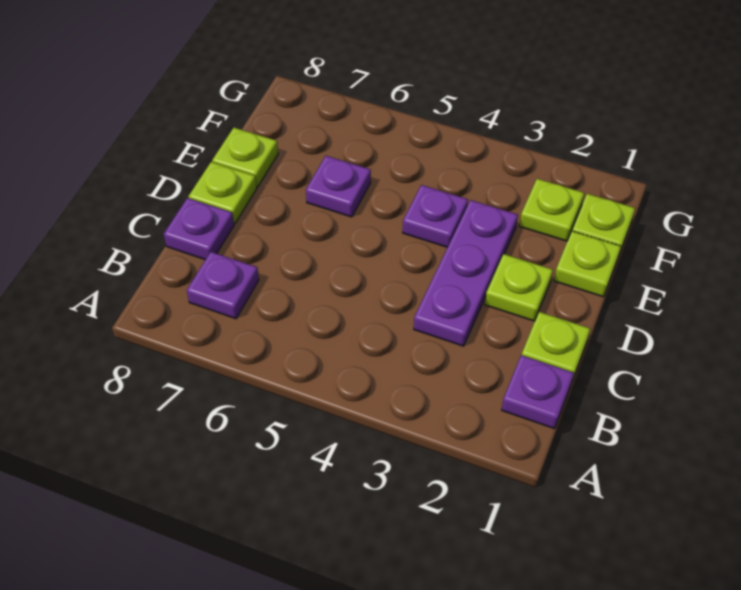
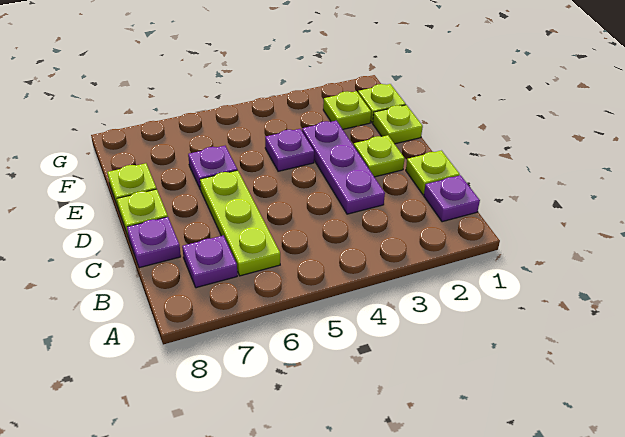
none -> lime 1x3 plate [200,170,280,276]

